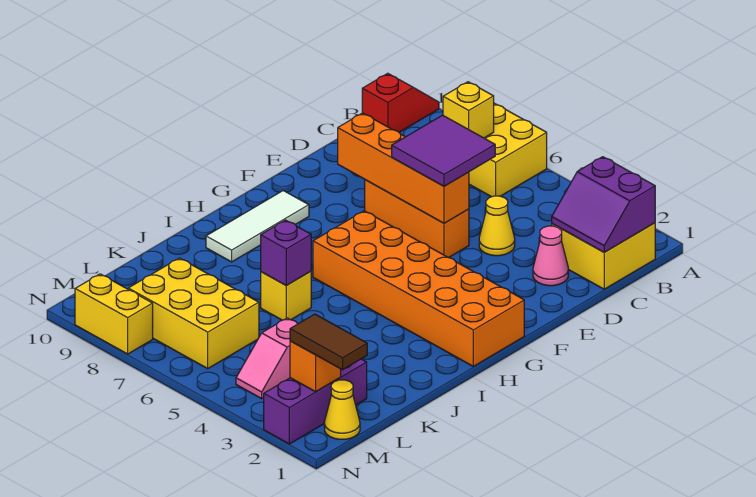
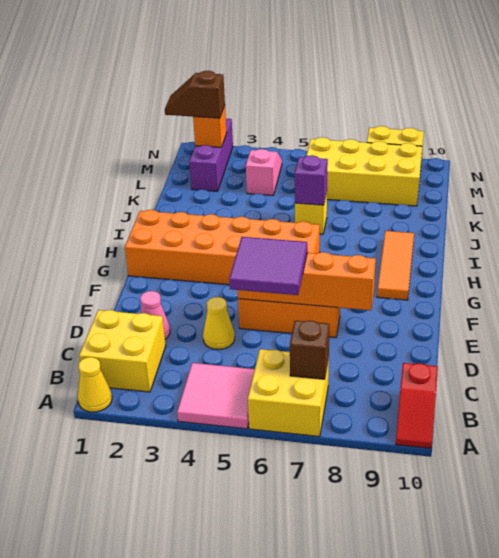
none -> pink 2x2 tile [177,363,255,429]
purple 2x2 slope [552,157,655,252] -> none
yellow 1x1 brick [443,82,494,138] -> brown 1x1 brick [290,321,329,379]
white 1x3 tile [206,191,309,262] -> orange 1x3 tile [377,231,414,300]
yellow 2x3 brick [128,258,259,369] -> yellow 2x4 brick [306,137,422,206]
yellow 1x1 cone [324,380,360,439] -> yellow 1x1 cone moved to [78,357,112,412]
brown 1x2 tile [290,314,367,370] -> brown 1x2 slope [165,71,225,118]

